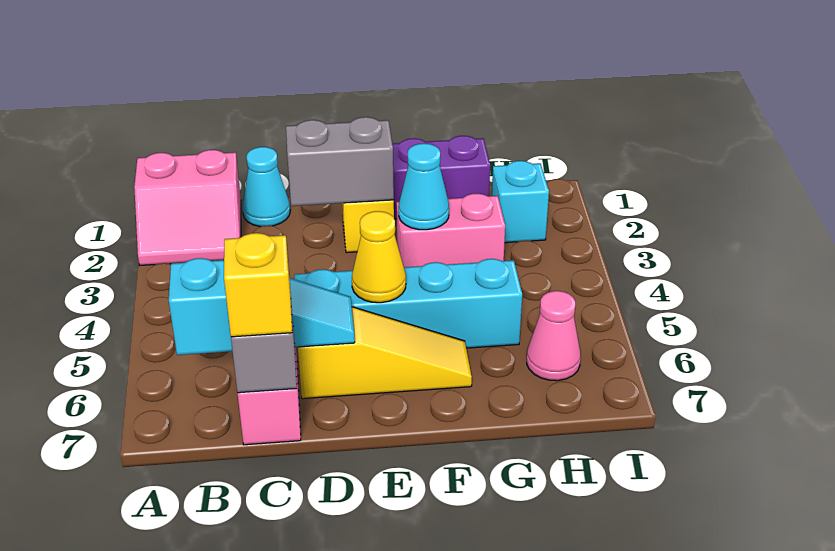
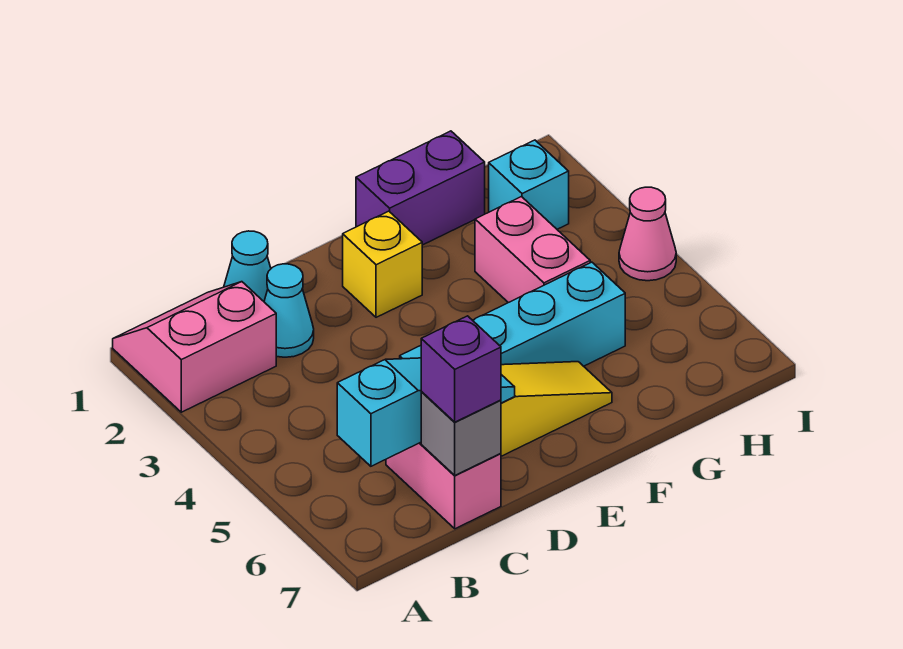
pink 2x2 slope [134,150,241,265] -> pink 2x2 slope turned to [113,282,276,412]
yellow 1x1 brick [224,233,292,337] -> purple 1x1 brick [421,316,501,422]
grey 1x2 brick [286,117,394,206] -> none
yellow 1x1 cone [352,211,406,303] -> none
pink 1x2 brick [396,194,505,267] -> pink 1x2 brick turned to [475,197,590,303]
cyan 1x1 cone [399,143,449,230] -> cyan 1x1 cone moved to [264,264,314,357]
pink 1x1 cone [527,291,581,381] -> pink 1x1 cone moved to [619,187,676,281]

